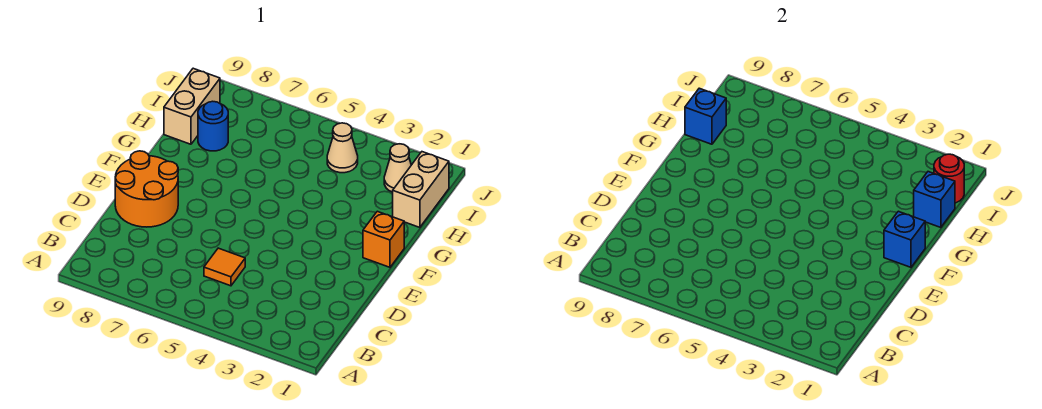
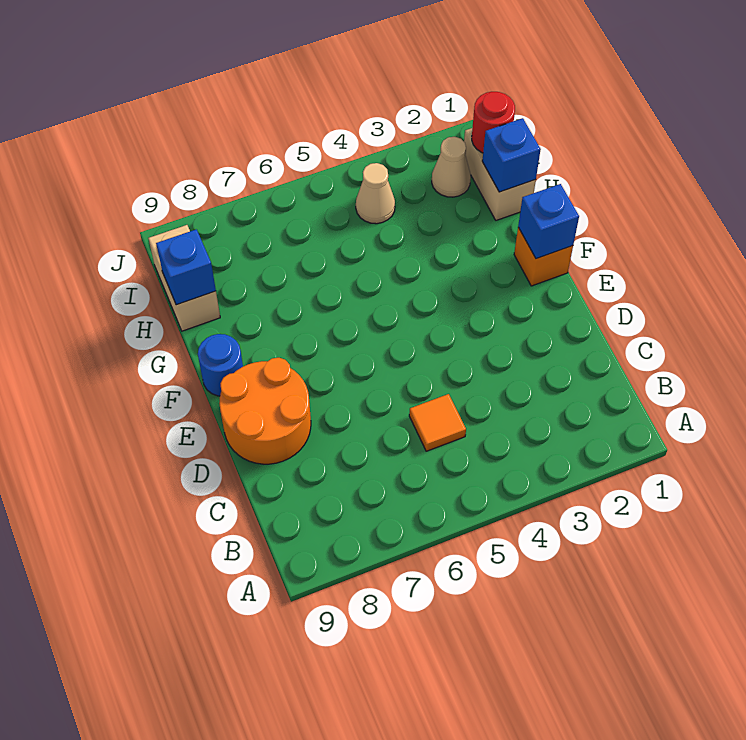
blue 1x1 round brick [198,101,228,151] -> blue 1x1 round brick moved to [198,334,243,396]

